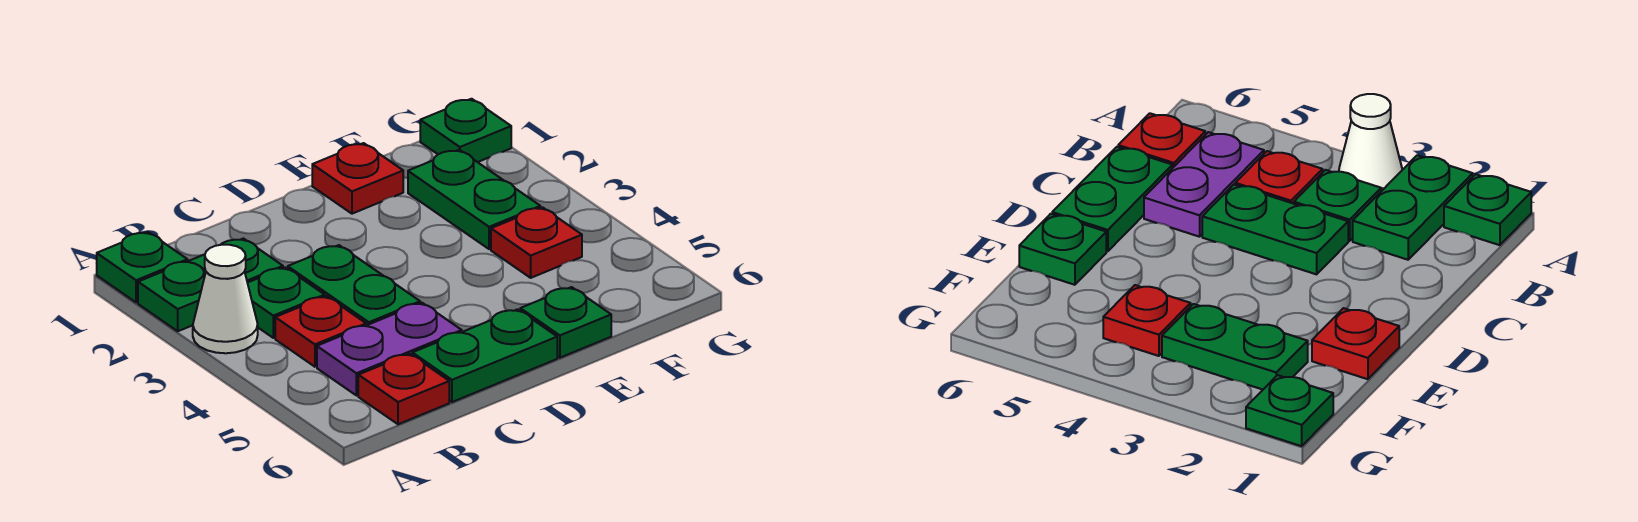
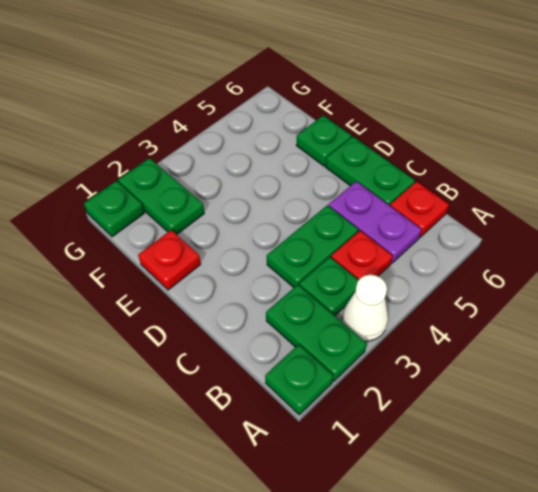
green 1x2 plate [408,150,540,249] -> green 1x2 plate turned to [118,158,204,235]
red 1x1 plate [491,207,582,278] -> none

